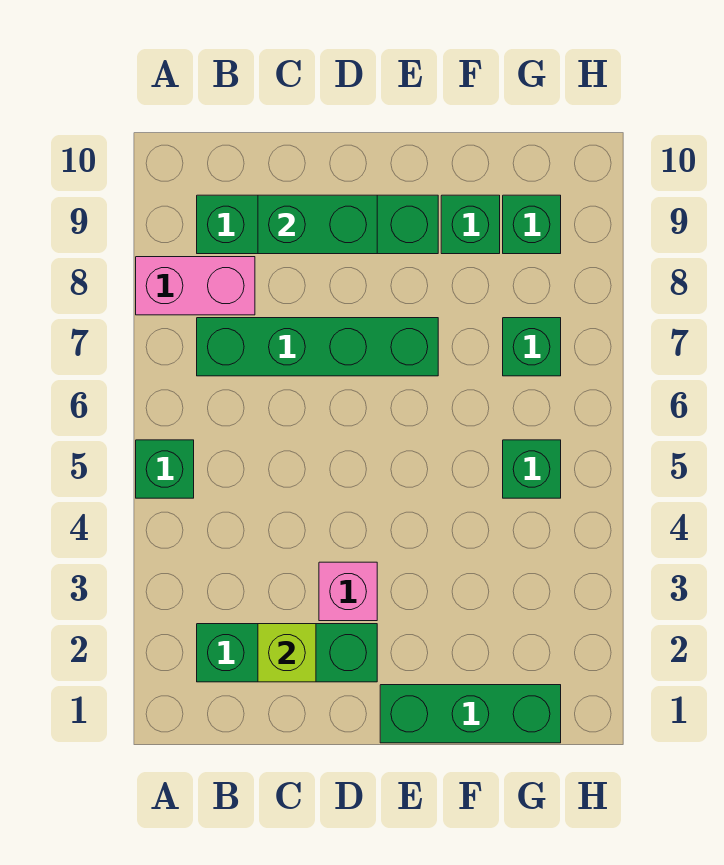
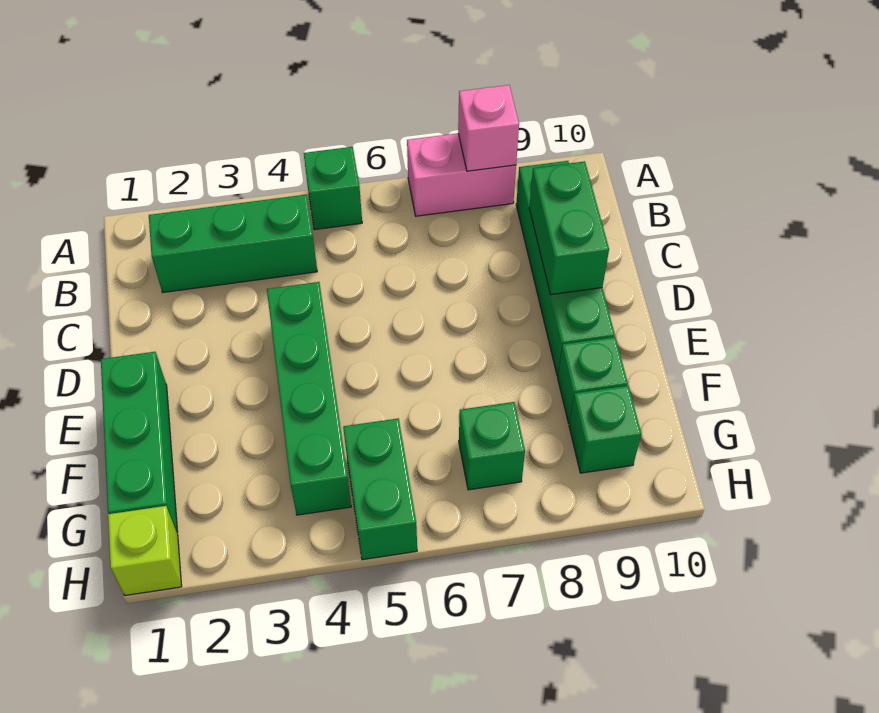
pink 1x2 brick [136,257,255,315] -> pink 1x2 brick turned to [407,133,516,216]
green 1x3 brick [197,624,377,682] -> green 1x3 brick turned to [149,195,317,292]
green 1x4 brick [197,318,438,376] -> green 1x4 brick moved to [267,282,351,515]
lime 1x1 brick [258,624,316,682] -> lime 1x1 brick moved to [108,506,182,595]
pink 1x1 brick [319,562,377,621] -> pink 1x1 brick moved to [458,85,519,171]
green 1x1 brick [503,440,561,498] -> green 1x2 brick [343,418,417,560]

